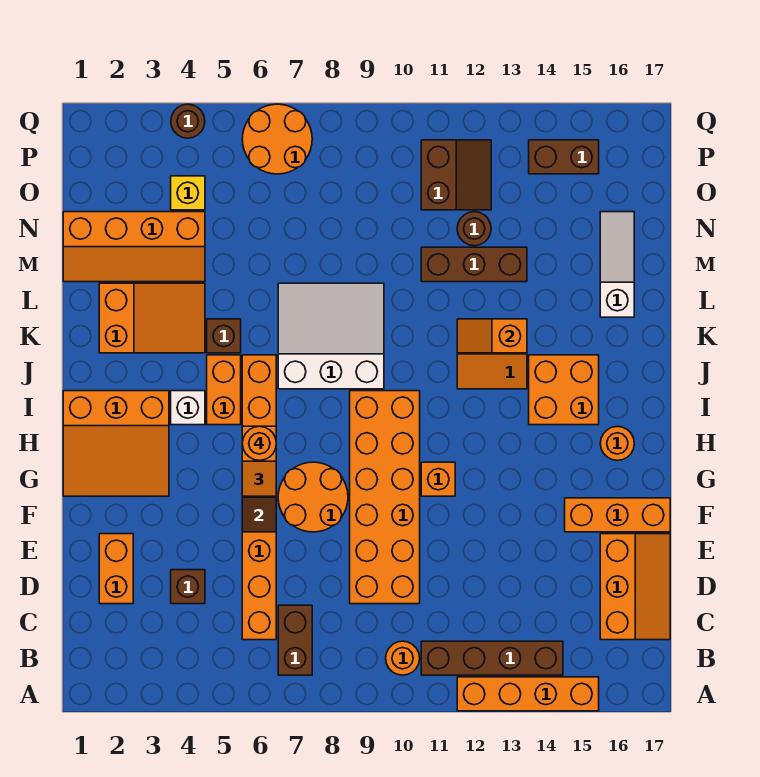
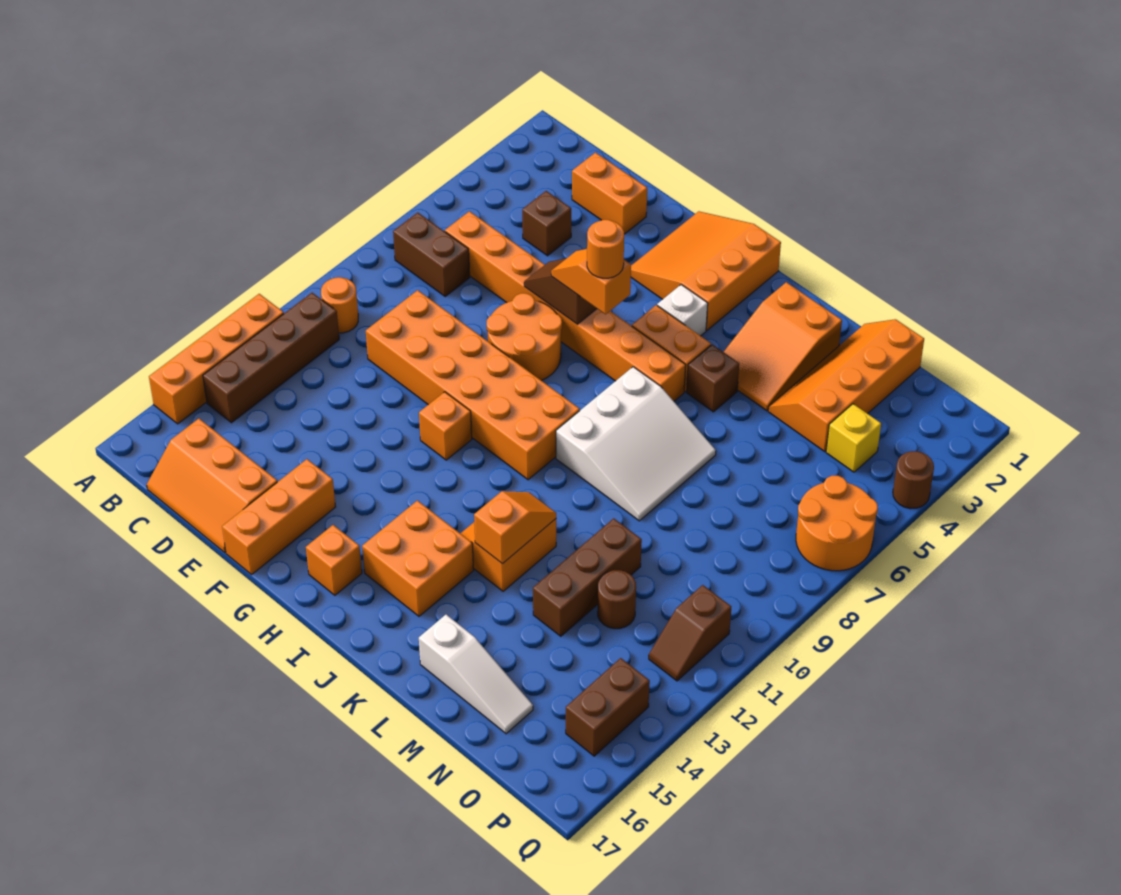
orange 1x1 round brick [600,426,634,460] -> orange 1x1 brick [306,525,362,595]
brown 2x2 slope [421,140,491,210] -> brown 1x2 slope [649,585,731,681]

